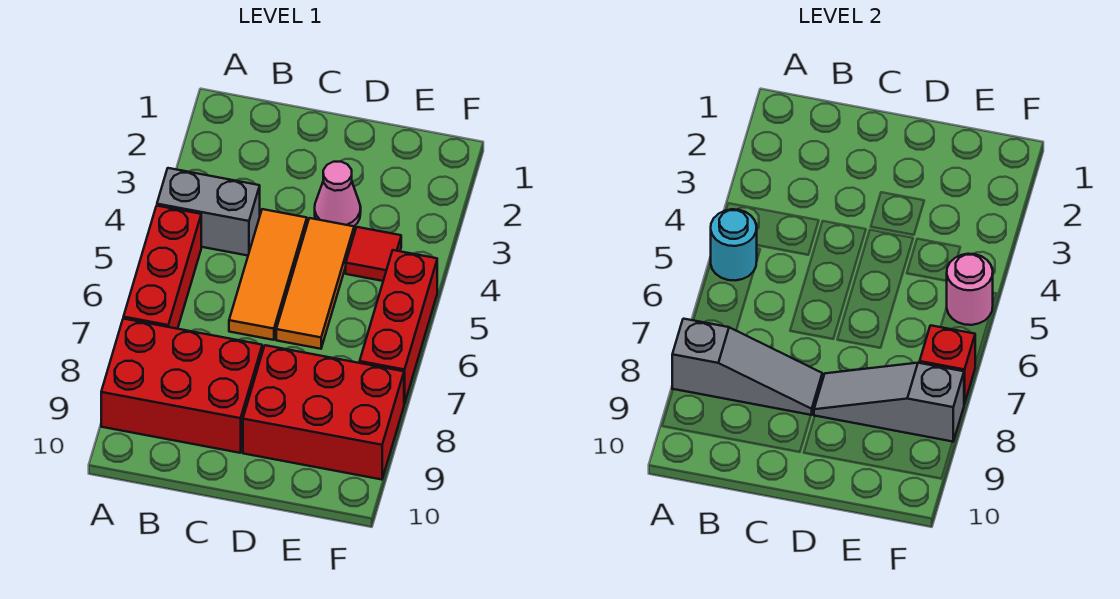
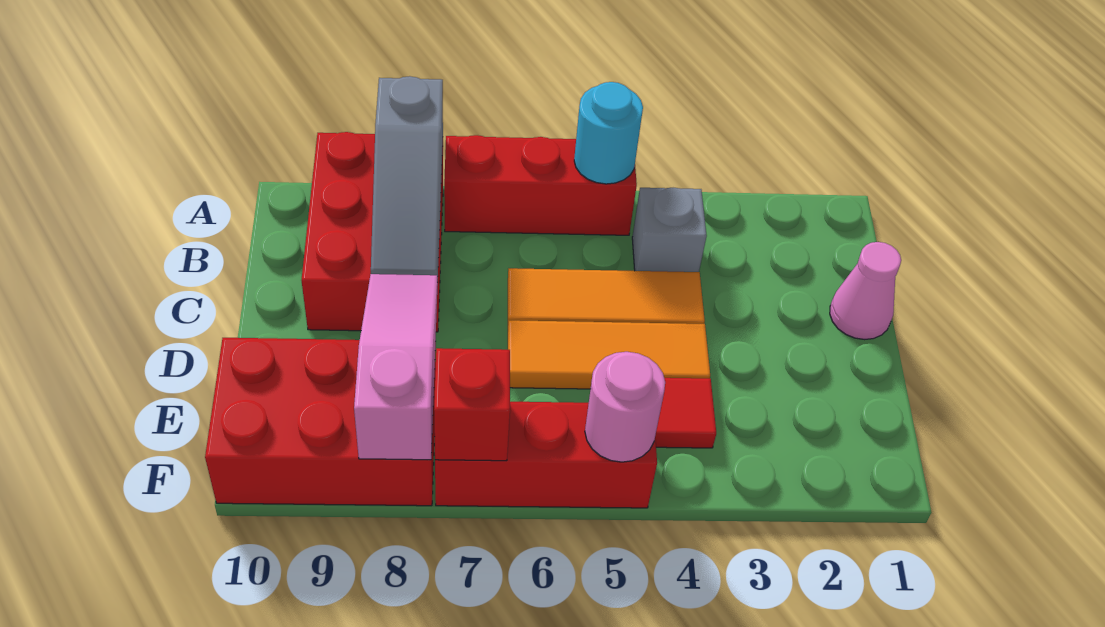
grey 1x2 brick [157,168,260,256] -> grey 1x1 brick [632,188,707,272]
pink 1x1 cone [315,162,361,226] -> pink 1x1 cone moved to [830,242,901,340]
red 2x3 brick [243,345,404,480] -> red 2x3 brick turned to [205,338,436,506]
grey 1x3 slope [814,363,964,442] -> pink 1x3 slope [354,274,438,460]

